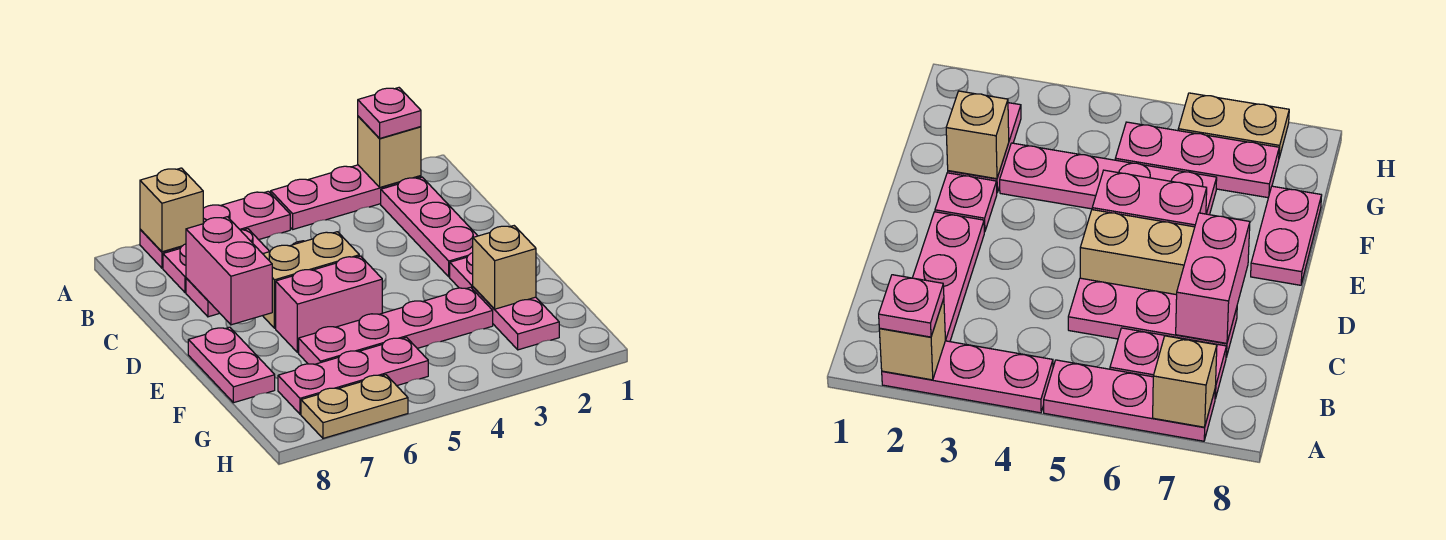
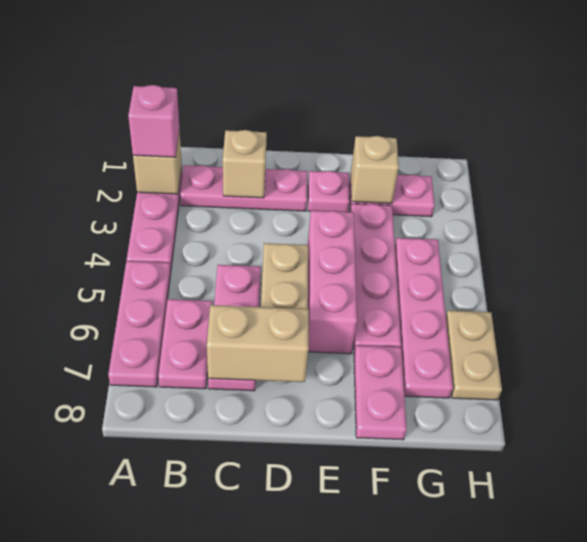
pink 1x1 plate [358,88,421,138] -> pink 1x1 brick [128,85,179,157]
tan 1x1 brick [140,168,203,252] -> tan 1x1 brick moved to [223,130,267,198]
pink 1x2 brick [186,217,272,325] -> tan 1x2 brick [207,305,309,382]
pink 1x2 brick [276,256,382,353] -> pink 1x3 brick [308,210,357,354]
pink 1x2 plate [188,327,275,403] -> pink 1x2 plate turned to [354,345,407,440]
pink 1x3 plate [278,337,428,414] -> pink 1x4 plate [395,238,453,398]

